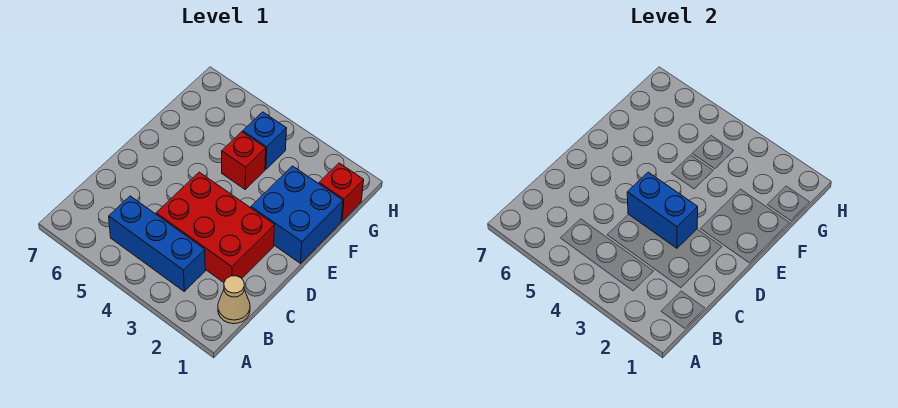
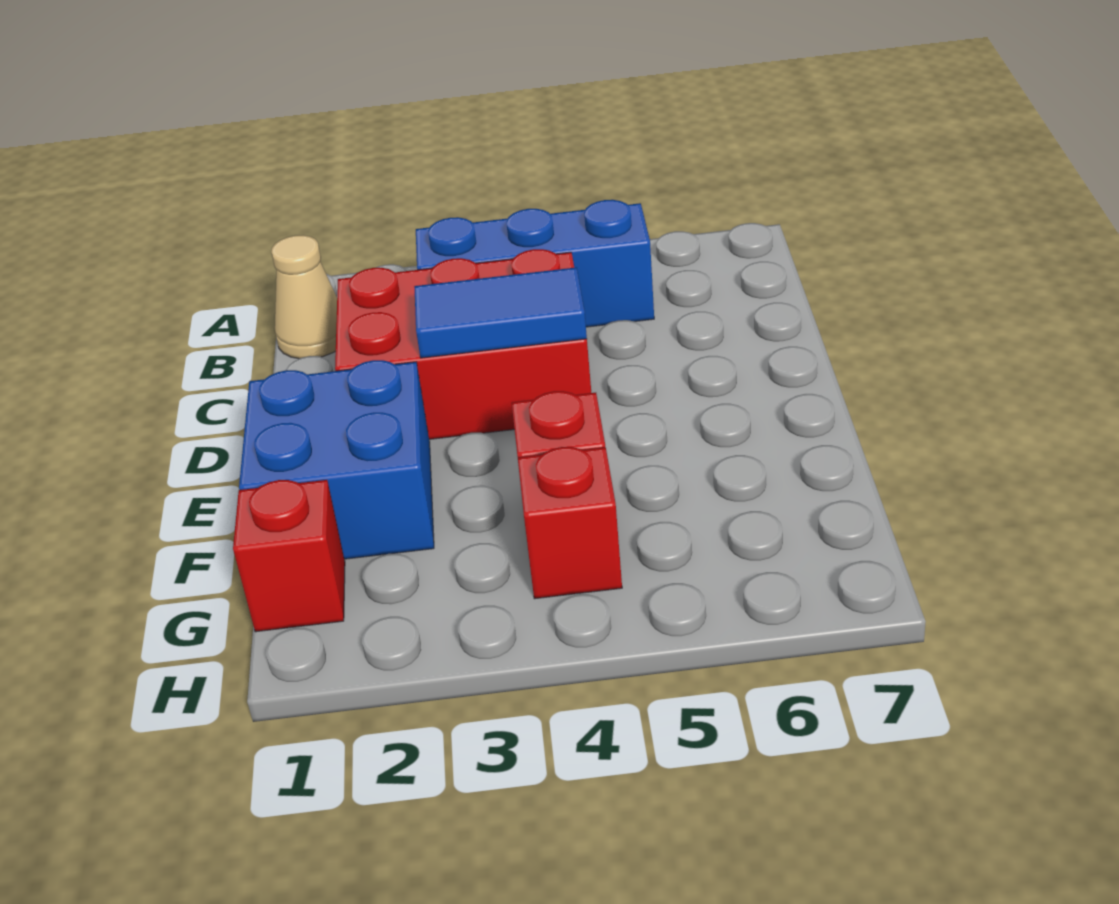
blue 1x2 brick [627,172,698,248] -> blue 1x2 tile [414,267,587,358]
blue 1x1 brick [243,112,286,169] -> red 1x1 brick [518,447,622,599]

